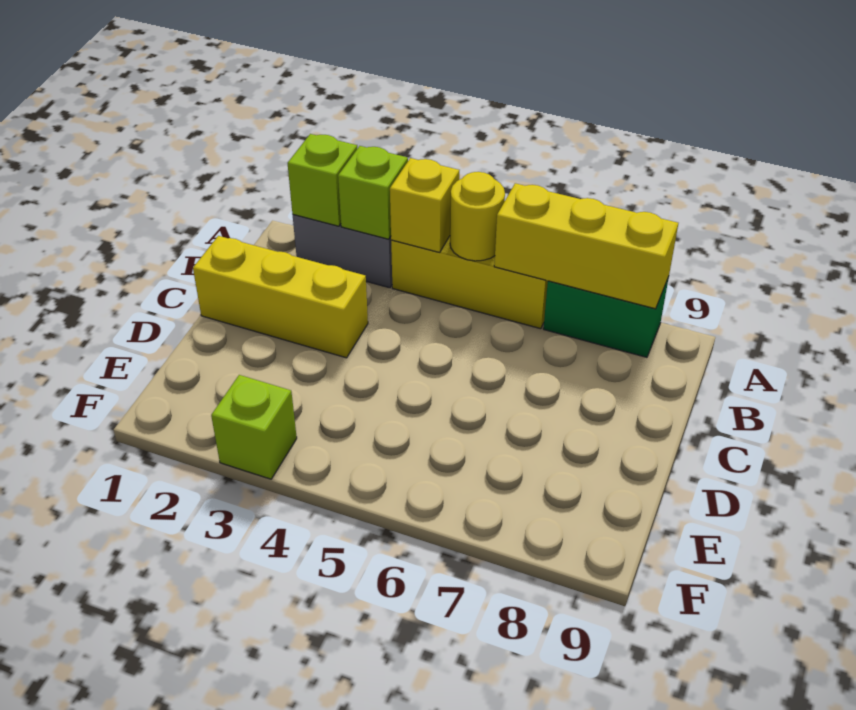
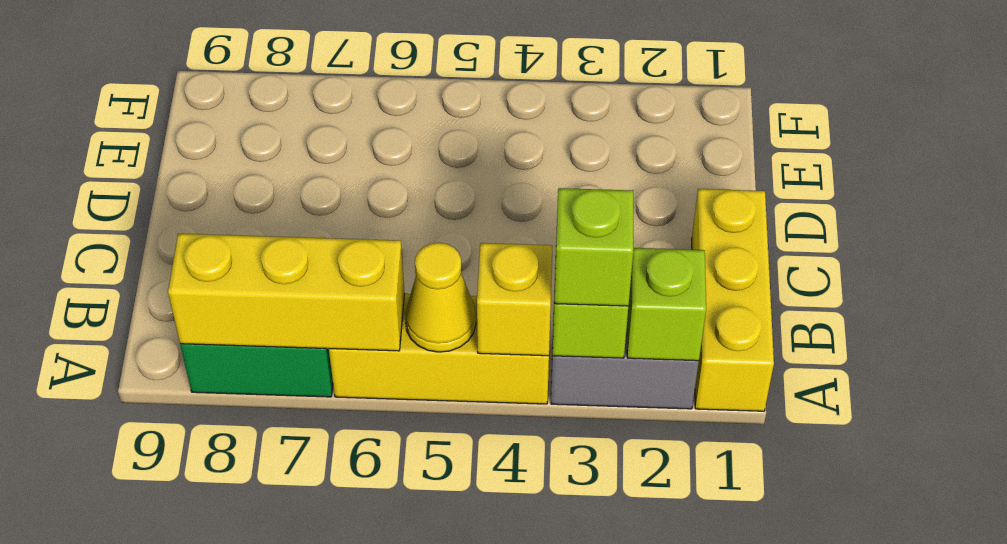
yellow 1x1 round brick [450,172,505,261] -> yellow 1x1 cone [405,243,476,352]
yellow 1x3 brick [193,236,368,358] -> yellow 1x3 brick turned to [692,189,774,411]
lime 1x1 brick [211,375,297,479] -> lime 1x1 brick moved to [554,188,633,306]

